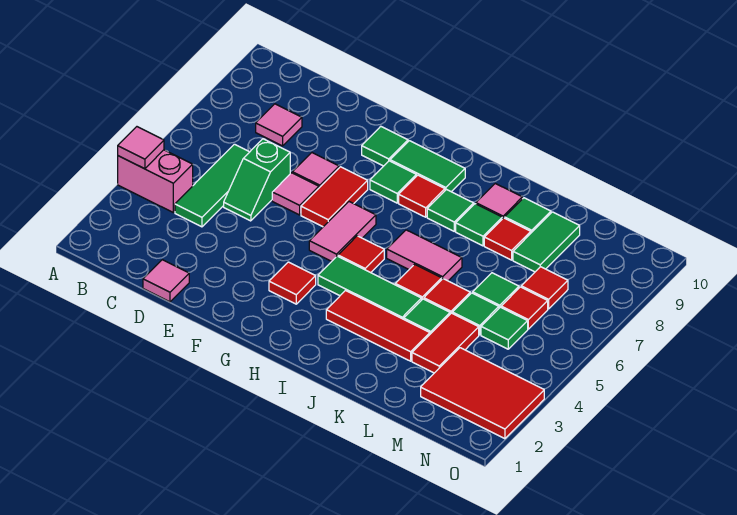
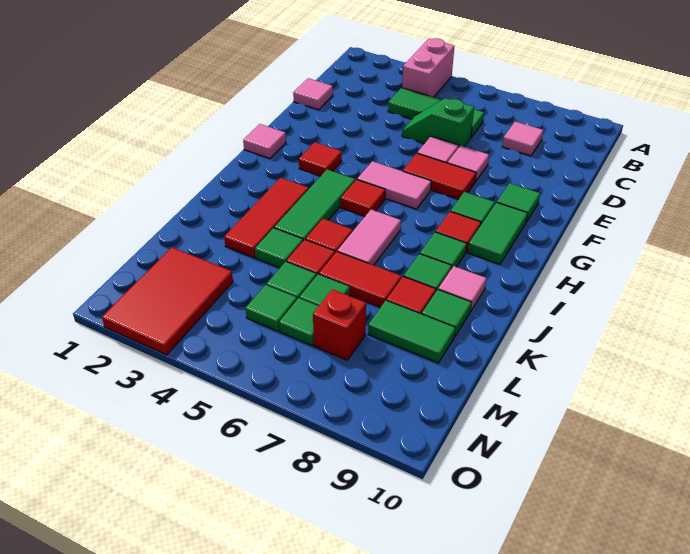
pink 1x1 tile [118,127,164,169] -> pink 1x1 tile moved to [243,124,286,159]
red 1x2 tile [412,313,479,373] -> red 1x2 tile moved to [319,252,401,307]
red 1x1 tile [501,287,548,329] -> green 1x1 tile [279,298,319,345]
red 1x1 tile [521,267,568,309] -> red 1x1 brick [313,289,366,360]

